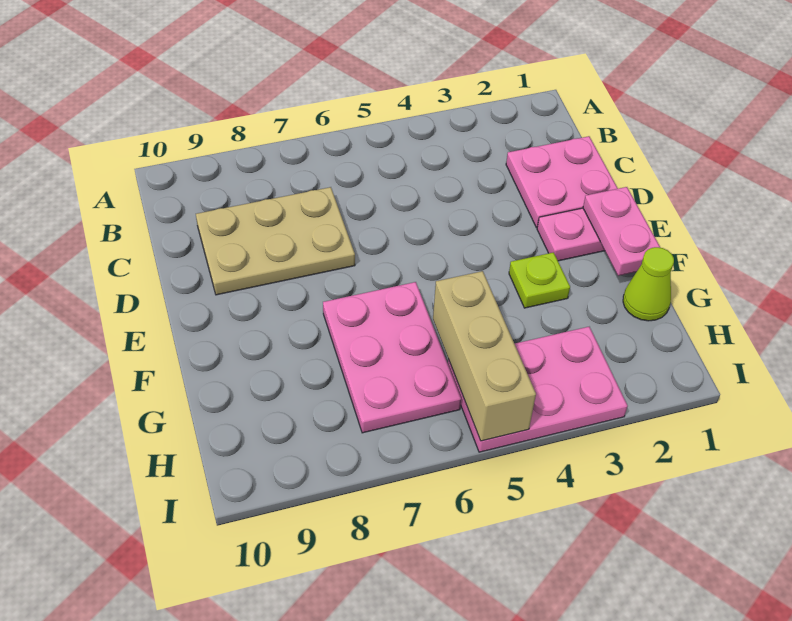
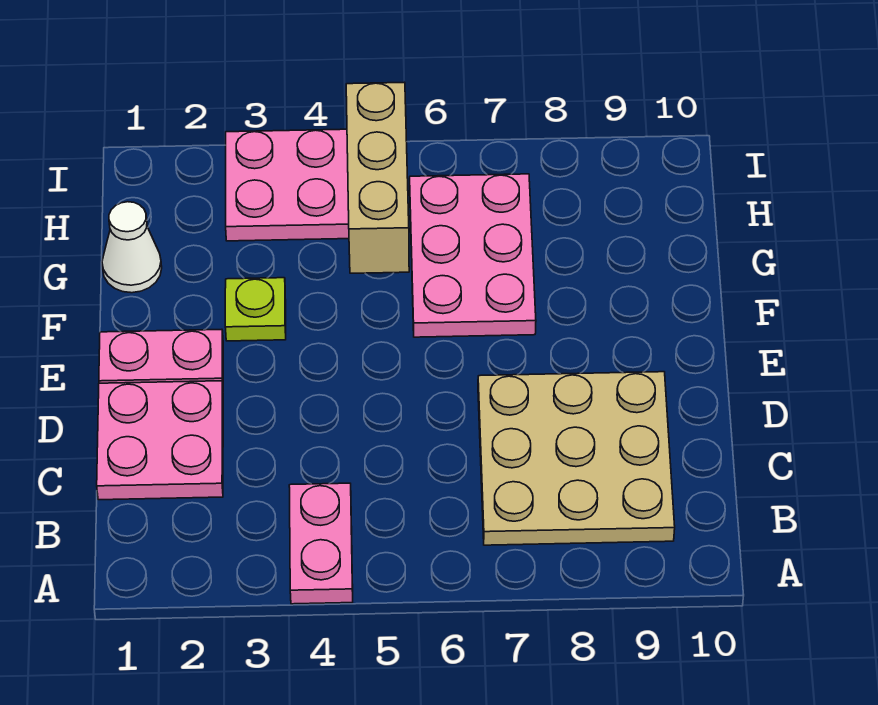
tan 2x3 plate [196,187,355,295] -> tan 3x3 plate [478,372,675,545]
pink 1x2 plate [583,187,661,276] -> pink 1x2 plate moved to [289,483,353,604]
lime 1x1 cone [623,247,674,321] -> white 1x1 cone [102,202,162,293]

